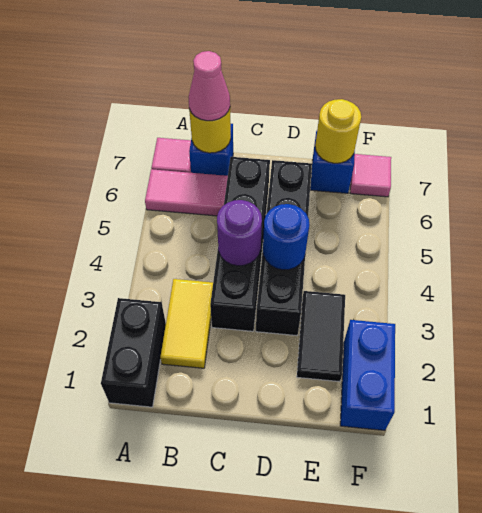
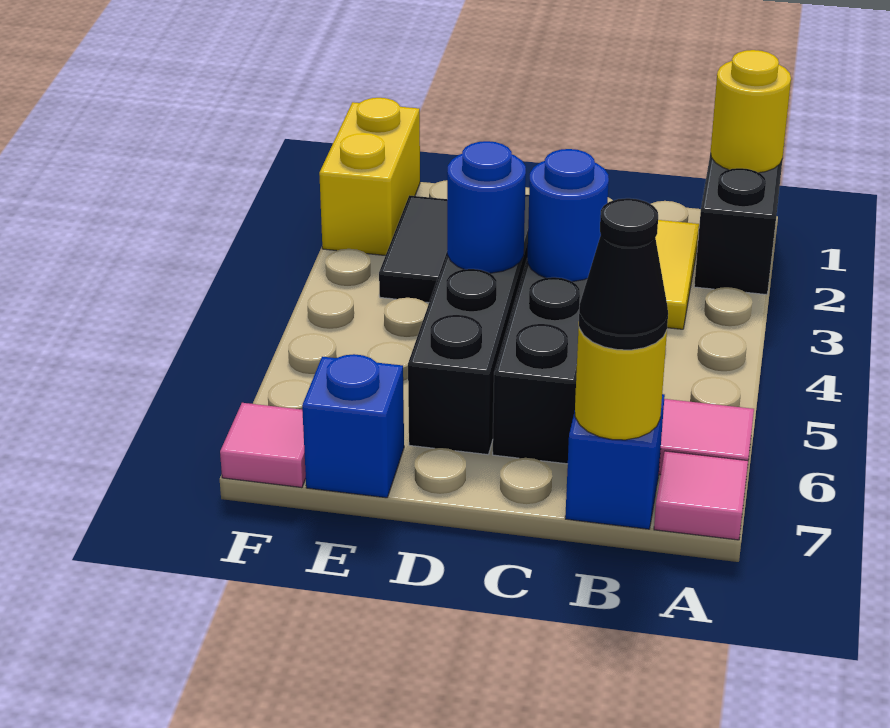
pink 1x1 cone [189,51,230,121] -> black 1x1 cone [579,198,668,350]
purple 1x1 round brick [217,200,262,266] -> blue 1x1 round brick [527,149,609,282]
yellow 1x1 round brick [315,99,361,163] -> yellow 1x1 round brick moved to [711,50,791,173]
blue 1x2 brick [340,320,395,430] -> yellow 1x2 brick [319,98,420,256]

